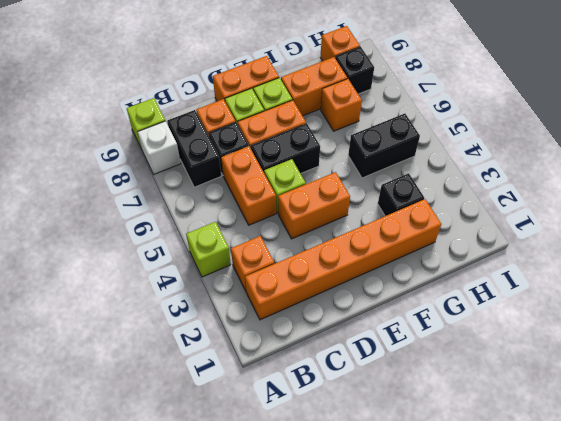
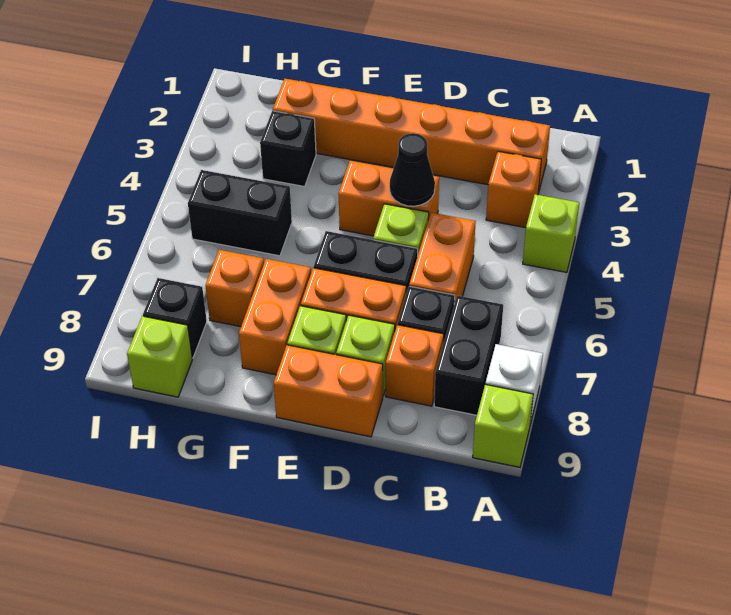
none -> black 1x1 cone [390,133,435,206]
orange 1x2 brick [281,57,347,116] -> orange 1x2 brick turned to [239,259,311,375]
orange 1x1 brick [320,26,360,61] -> lime 1x1 brick [127,316,192,397]

